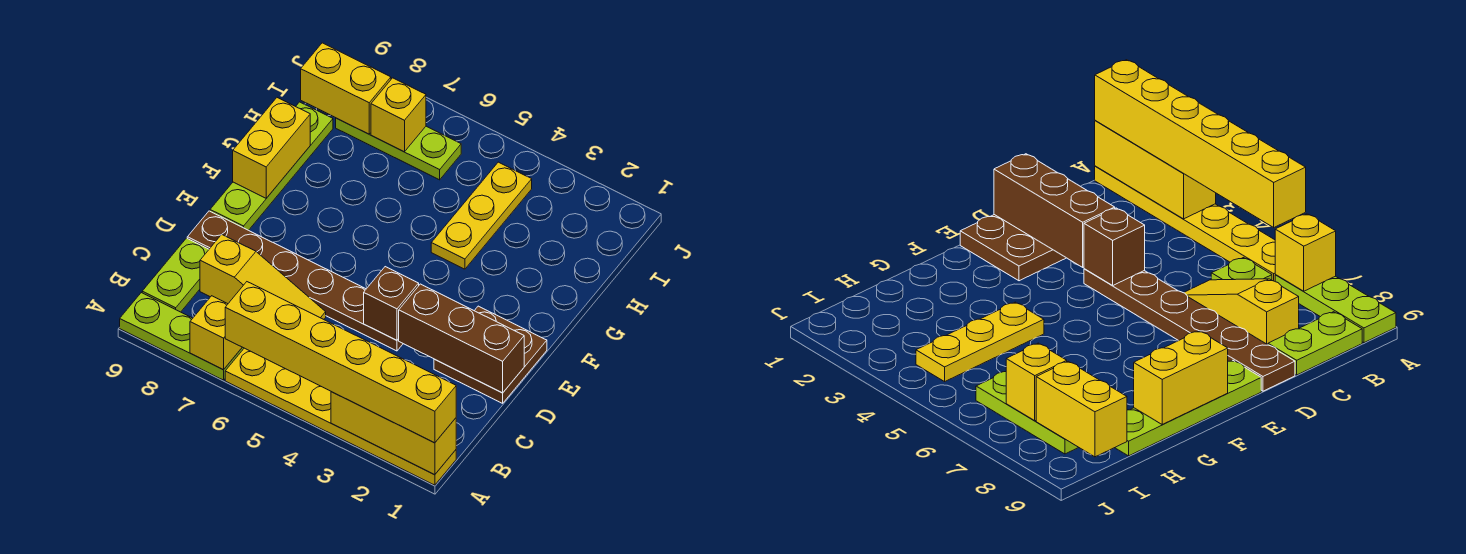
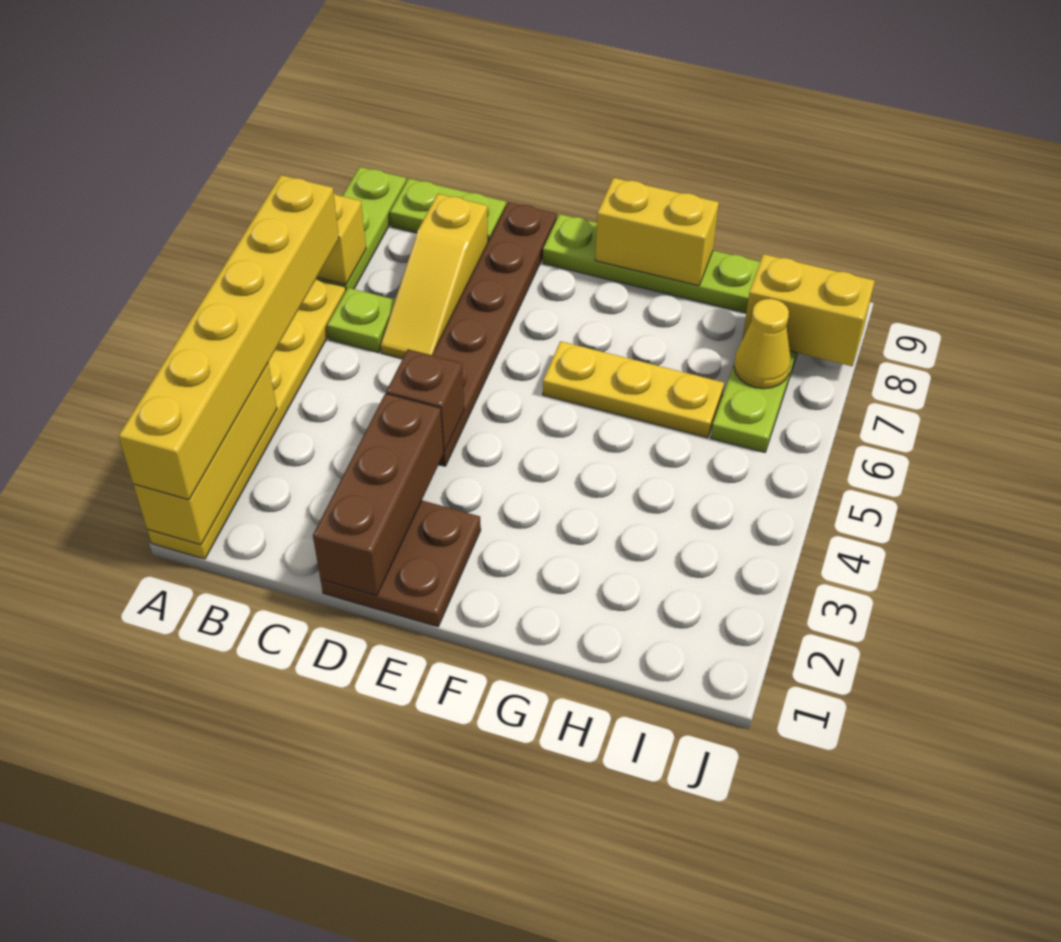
yellow 1x3 plate [431,162,532,269] -> yellow 1x3 plate moved to [543,341,724,438]
yellow 1x1 brick [371,78,426,152] -> yellow 1x1 cone [734,299,791,389]
yellow 1x2 brick [301,43,391,134] -> yellow 1x2 brick turned to [743,254,875,366]

